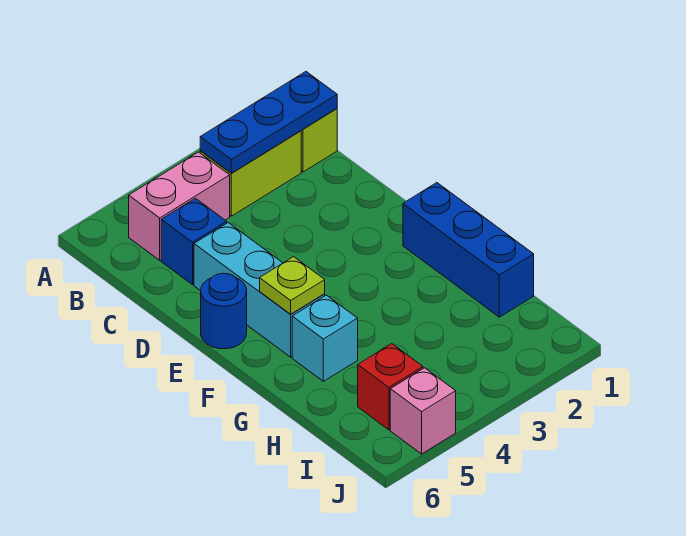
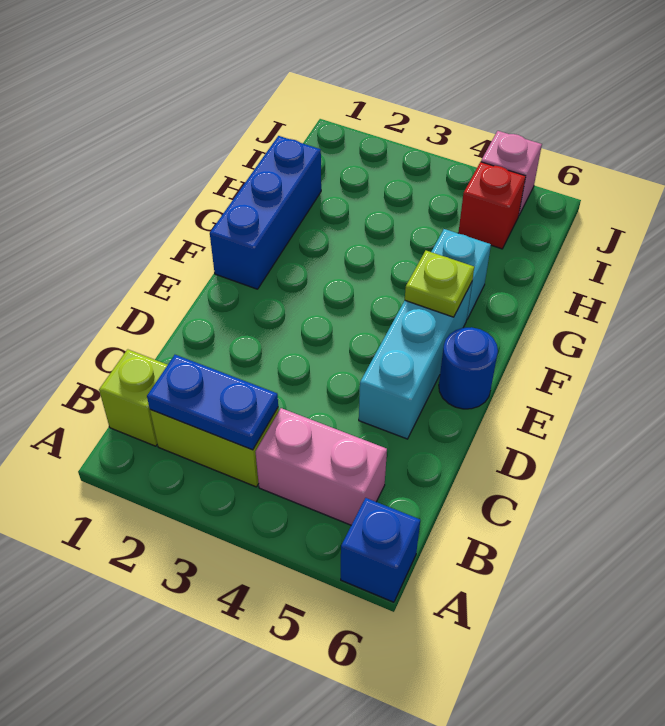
blue 1x3 plate [200,72,337,173] -> blue 1x2 plate [147,355,278,450]
blue 1x1 brick [161,198,227,285] -> blue 1x1 brick moved to [341,498,420,602]

